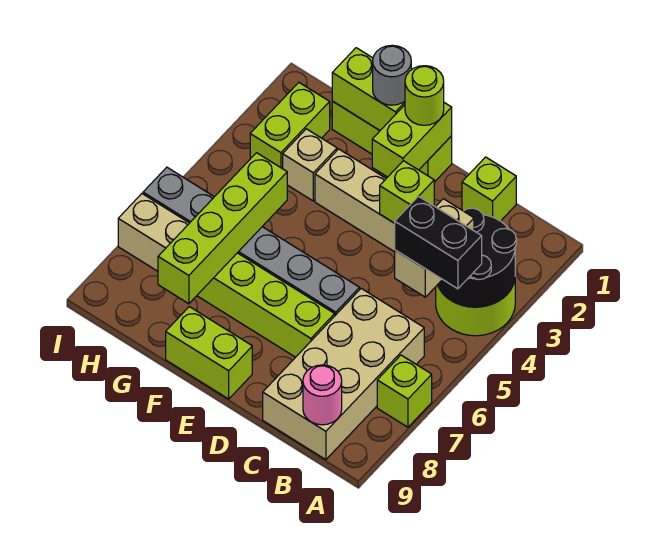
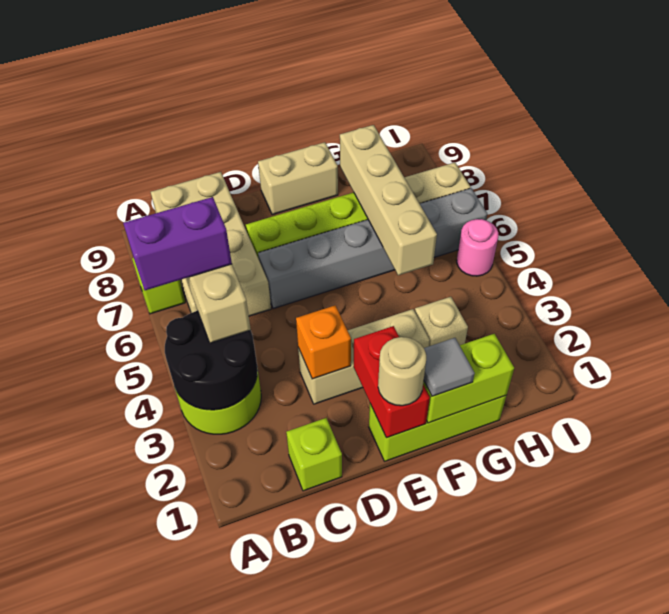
black 1x2 brick [394,196,482,289] -> purple 1x2 brick [123,197,232,290]
pink 1x1 round brick [303,365,342,425] -> pink 1x1 round brick moved to [457,219,498,276]
lime 1x1 brick [380,161,434,223] -> orange 1x1 brick [296,305,351,379]
lime 1x2 brick [372,103,452,177] -> red 1x2 brick [353,326,430,438]
lime 1x1 round brick [405,66,444,125] -> tan 1x1 round brick [378,337,426,406]
lime 1x2 brick [166,307,252,399] -> tan 1x2 brick [258,142,338,215]
grey 1x1 round brick [373,45,411,105] -> grey 1x1 tile [424,338,475,396]
lime 1x4 brick [158,153,287,304] -> tan 1x4 brick [340,125,437,275]
lime 1x2 brick [250,83,330,169] -> none

